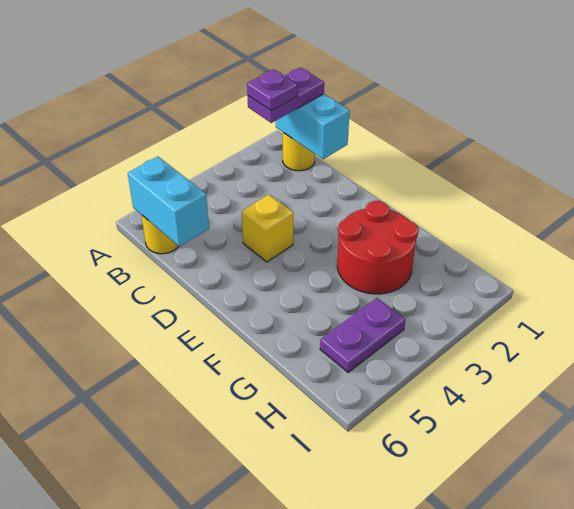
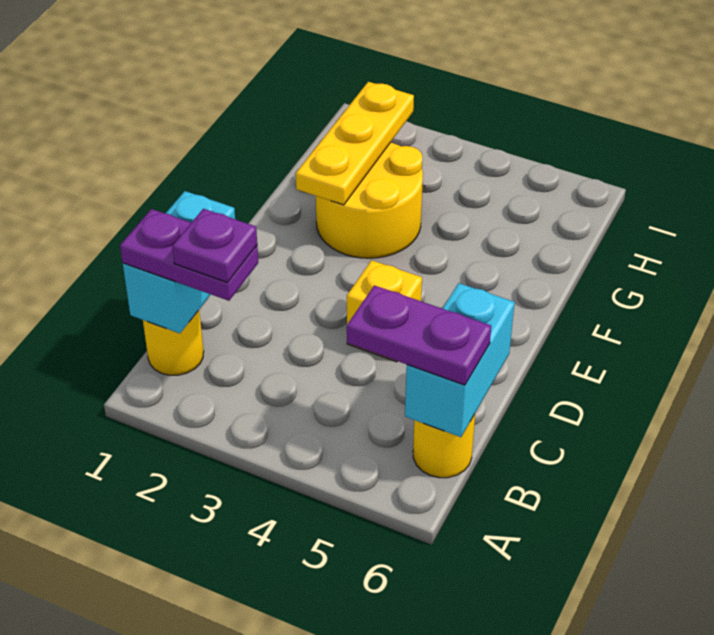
red 2x2 round brick [337,201,418,294] -> yellow 2x2 round brick [316,142,423,258]
none -> yellow 1x3 plate [296,82,414,205]
purple 1x2 plate [320,298,406,372] -> purple 1x2 plate moved to [347,285,491,385]

